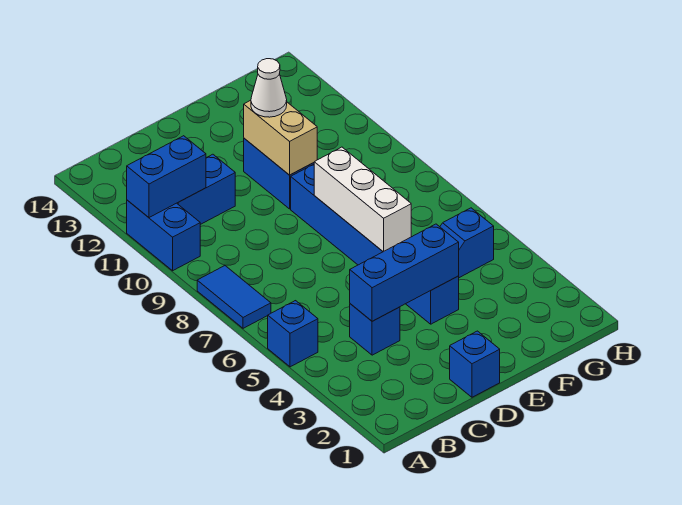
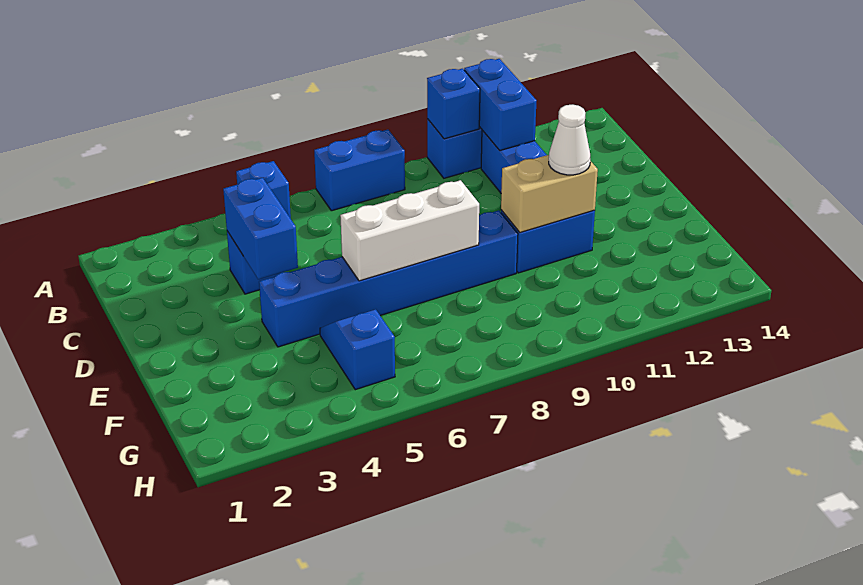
blue 1x2 tile [197,266,271,328] -> blue 1x2 brick [314,130,405,211]
blue 1x3 brick [350,224,459,321] -> blue 1x2 brick [223,178,298,279]
blue 1x1 brick [450,331,500,397] -> blue 1x1 brick moved to [427,69,480,139]

